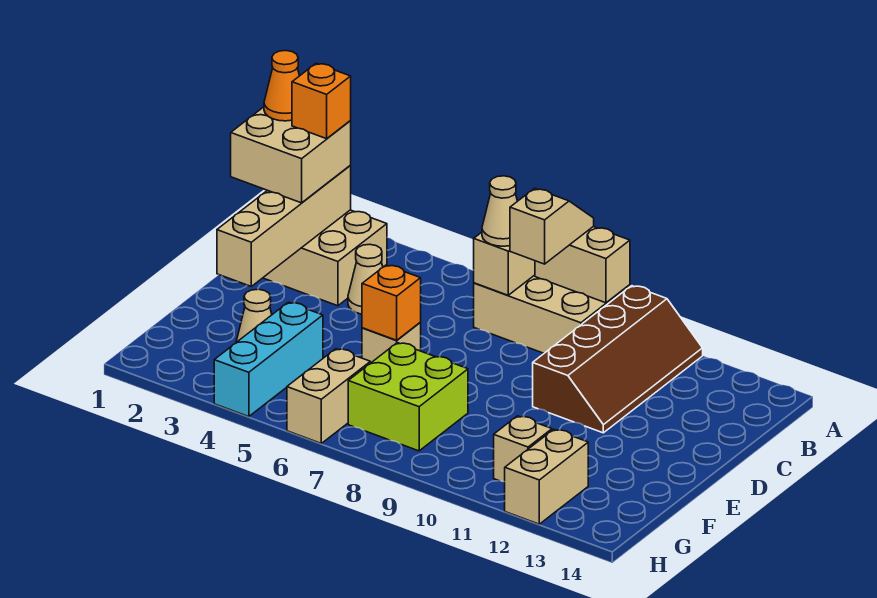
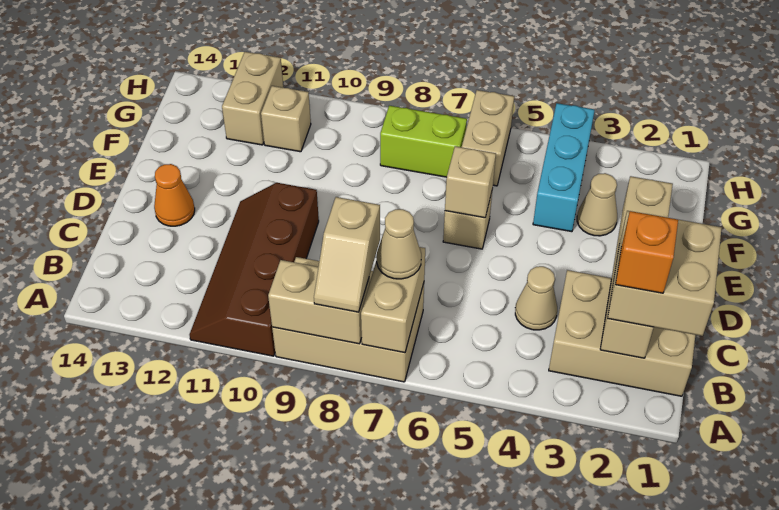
orange 1x1 cone [264,51,299,121] -> orange 1x1 cone moved to [154,164,195,226]
orange 1x1 brick [362,265,421,340] -> tan 1x1 brick [445,146,496,218]
lime 2x2 brick [348,343,468,451] -> lime 1x2 brick [380,106,467,177]

